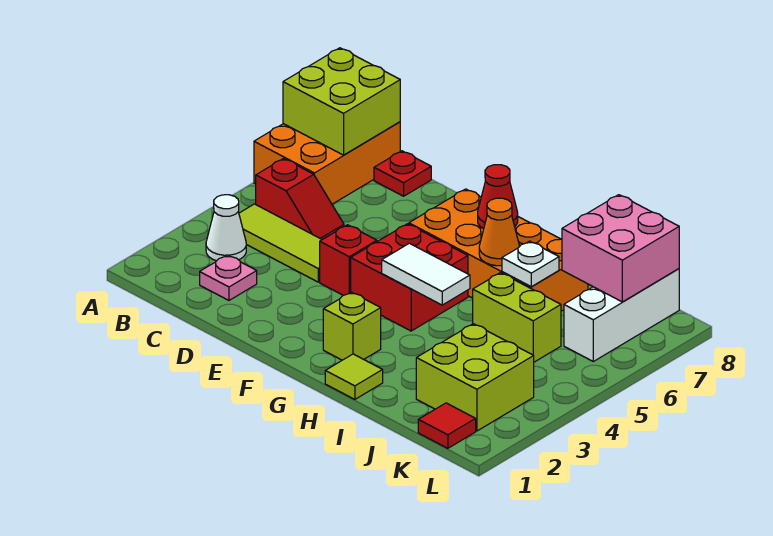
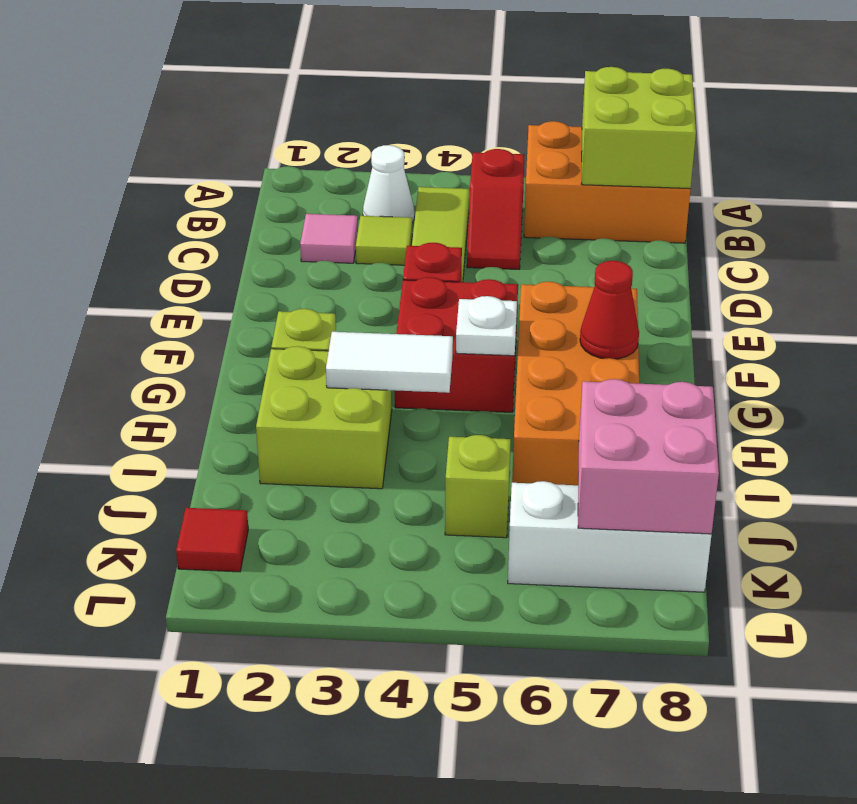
pink 1x1 plate [200,255,257,300] -> pink 1x1 tile [300,214,358,263]
red 1x1 plate [374,151,431,196] -> none
white 1x2 tile [382,243,470,305] -> white 1x2 tile turned to [326,332,453,393]
lime 1x1 tile [325,354,383,399] -> lime 1x1 tile moved to [356,216,412,265]
orange 1x1 cone [479,198,519,266] -> none
lime 1x2 brick [473,273,561,362] -> lime 1x1 brick [445,435,511,538]
white 1x1 plate [502,241,559,287] -> white 1x1 plate moved to [456,296,517,356]
lime 2x2 brick [416,324,534,431] -> lime 2x2 brick moved to [256,346,392,489]

